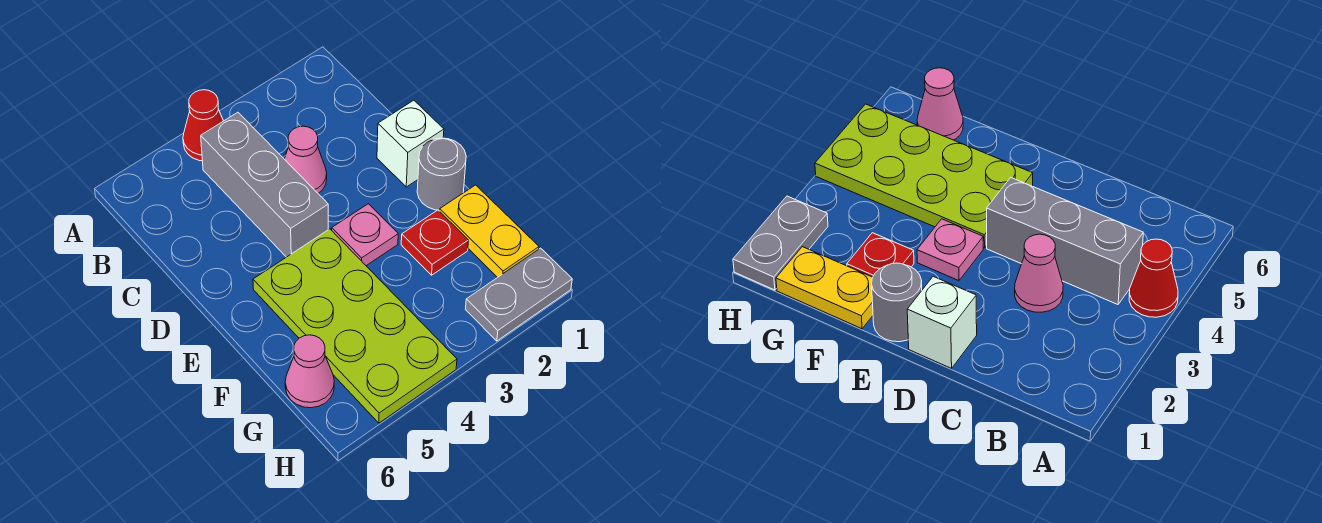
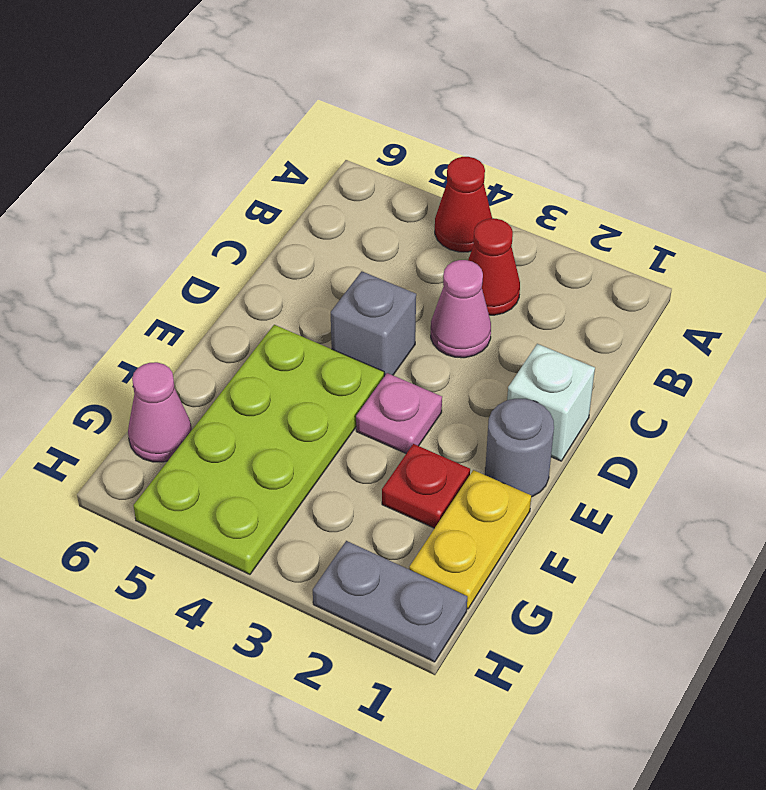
none -> red 1x1 cone [468,219,520,315]
grey 1x3 brick [201,112,328,257] -> grey 1x1 brick [331,271,416,376]

